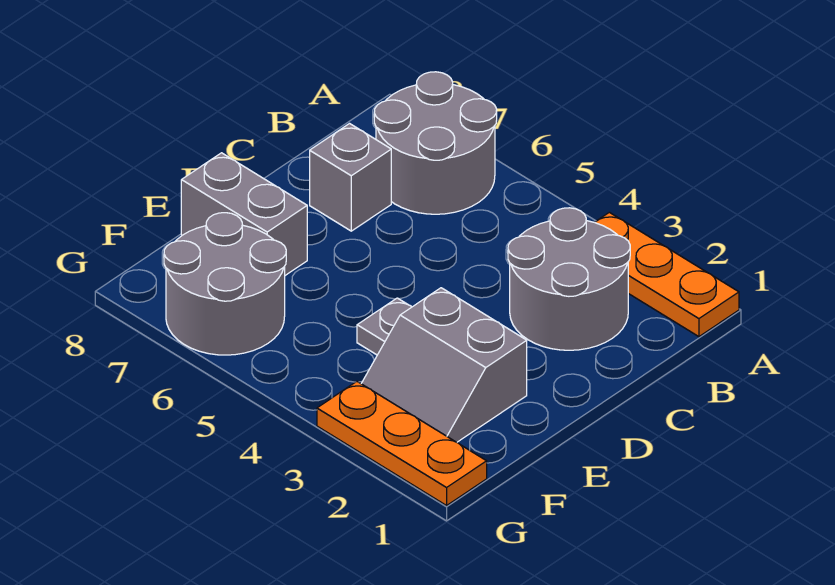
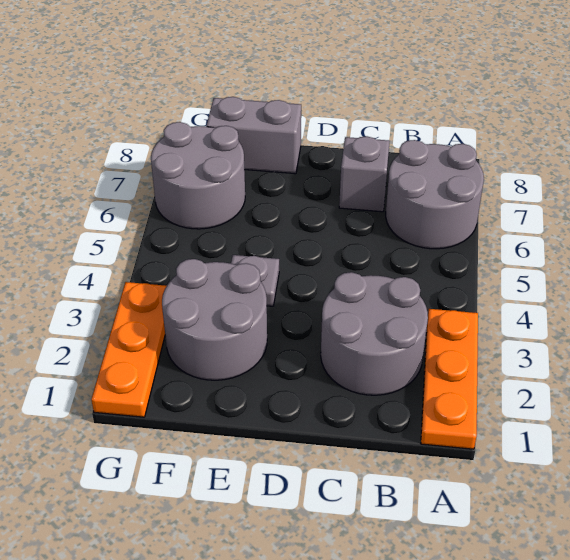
grey 2x2 slope [361,288,527,442] -> grey 2x2 round brick [162,259,267,380]
grey 1x2 brick [181,153,307,275] -> grey 1x2 brick turned to [207,97,301,174]

